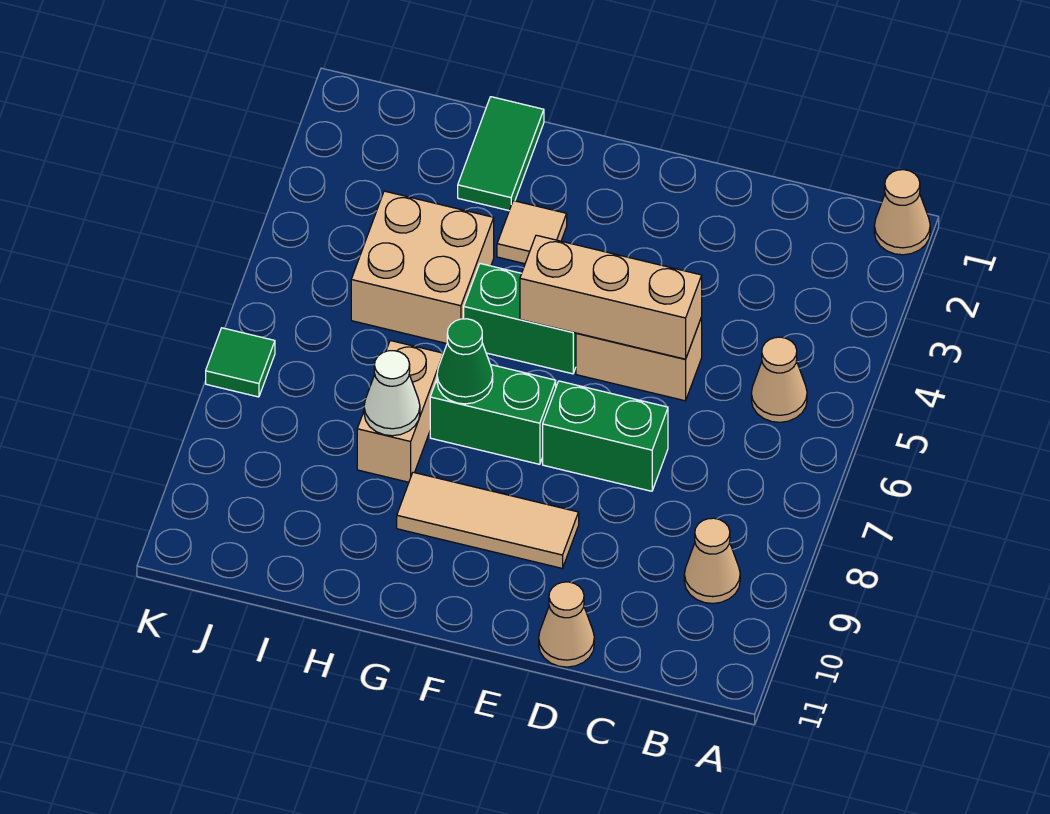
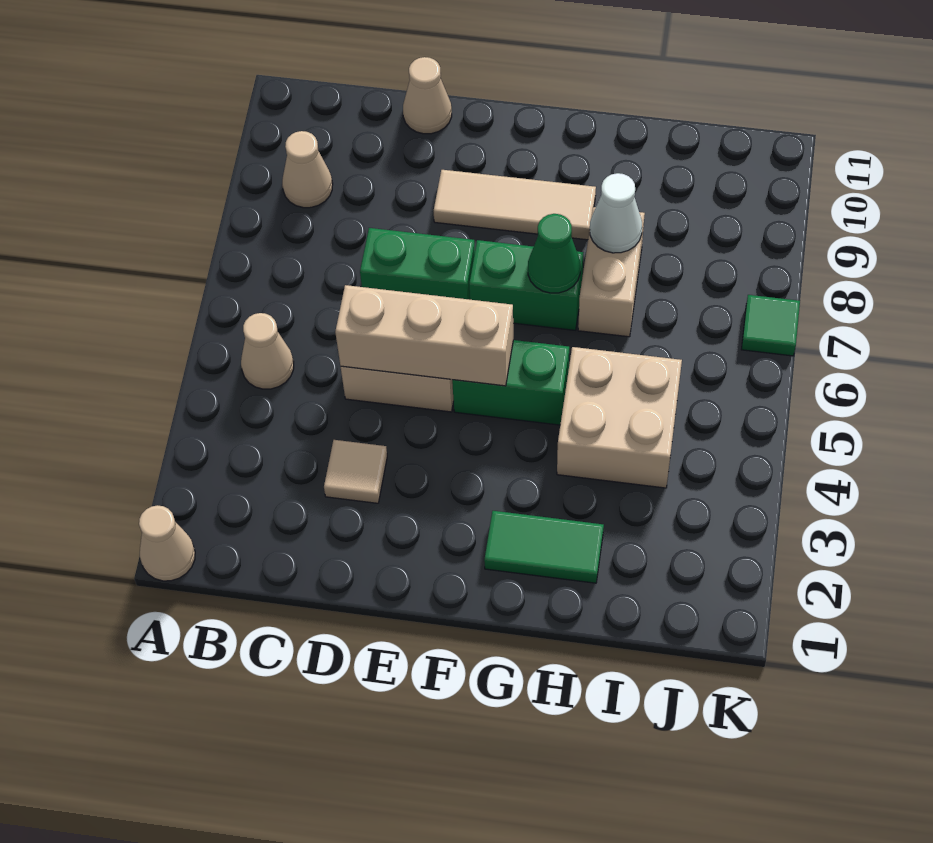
tan 1x1 tile [497,201,567,264] -> tan 1x1 tile moved to [324,440,387,503]
green 1x2 tile [458,97,544,211] -> green 1x2 tile turned to [484,511,604,583]

